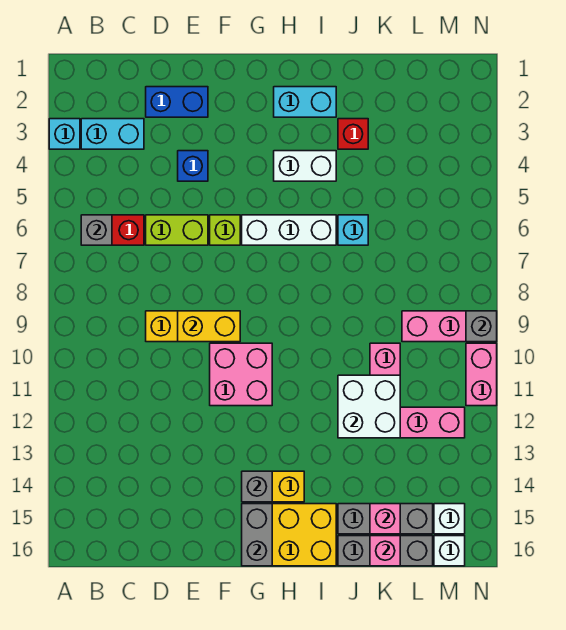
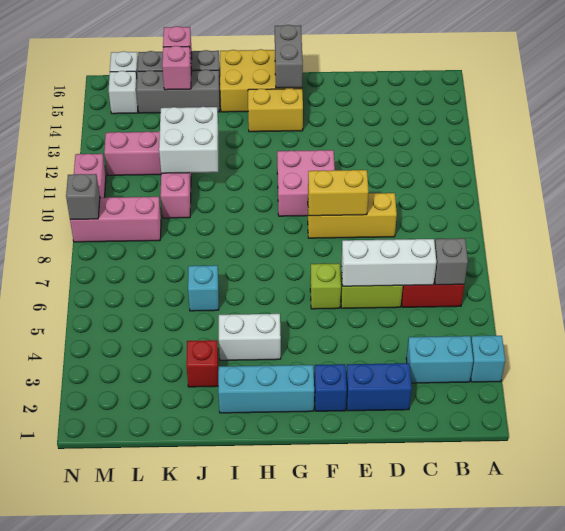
blue 1x1 brick [178,151,208,181] -> blue 1x1 brick moved to [314,364,347,411]
white 1x3 brick [242,215,336,245] -> white 1x3 brick moved to [341,239,436,286]
grey 1x1 brick [242,471,272,502] -> none
cyan 1x2 brick [274,87,336,117] -> cyan 1x3 brick [218,365,314,413]

